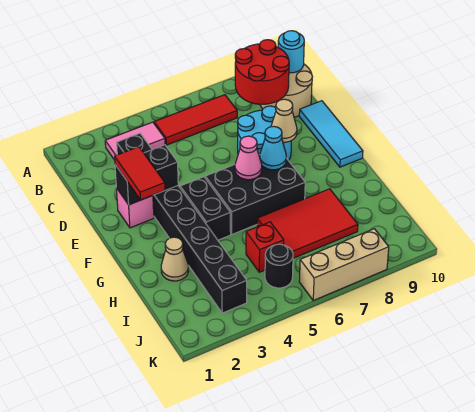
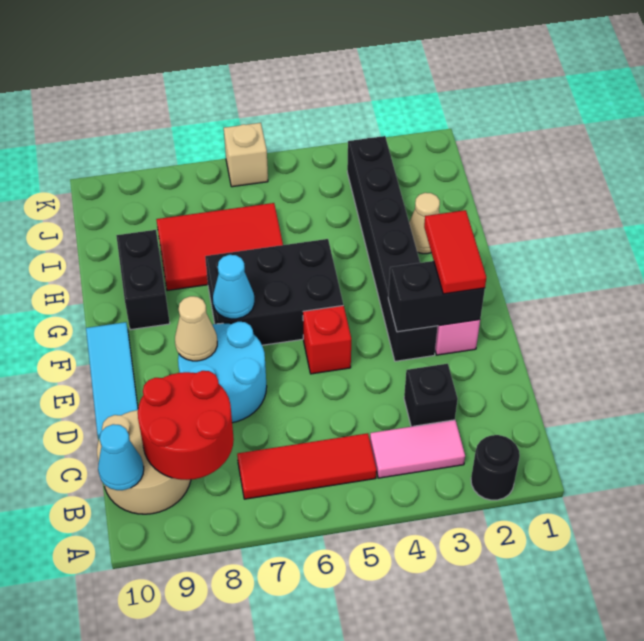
cyan 1x1 round brick [278,31,304,73] -> cyan 1x1 cone [98,424,144,490]
black 1x2 brick [180,177,231,240] -> black 1x2 brick moved to [116,230,170,330]
pink 1x1 cone [235,136,262,180] -> none
red 1x1 brick [246,222,284,272] -> red 1x1 brick moved to [303,305,351,374]
black 1x1 round brick [265,244,293,288] -> black 1x1 round brick moved to [471,435,520,500]
tan 1x3 brick [299,229,389,300] -> tan 1x1 brick [224,123,268,187]

